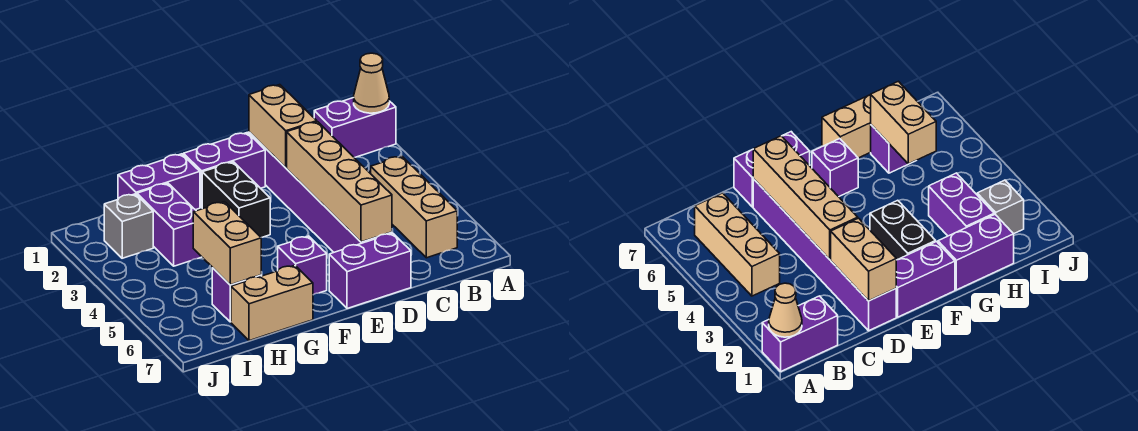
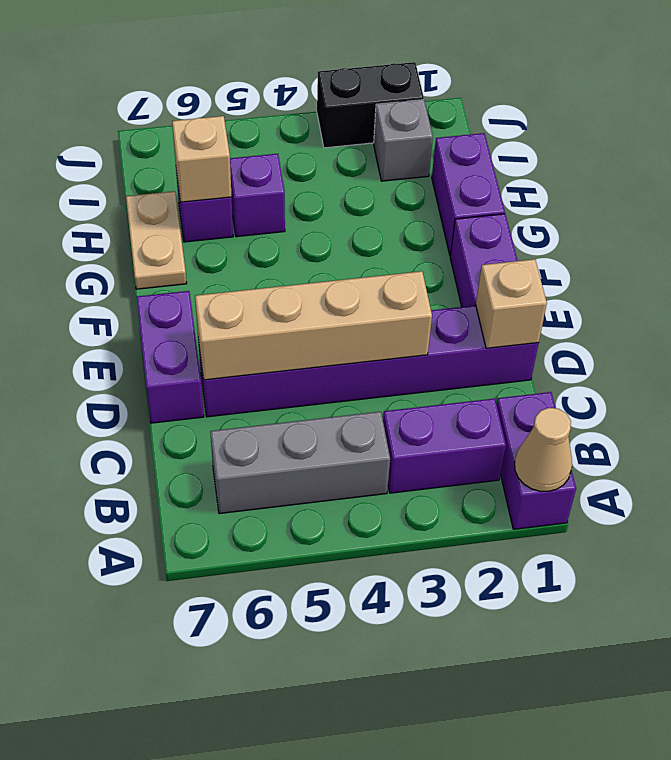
tan 1x3 brick [371,156,457,258] -> grey 1x3 brick [210,412,390,514]
tan 1x2 brick [249,85,317,168] -> tan 1x1 brick [476,259,547,348]
black 1x2 brick [202,162,270,237] -> black 1x2 brick moved to [317,62,424,148]
purple 1x1 brick [278,236,327,295] -> purple 1x1 brick moved to [230,154,285,237]
tan 1x2 brick [231,265,313,341] -> tan 1x2 plate [126,191,187,289]
purple 1x2 brick [137,183,201,266] -> purple 1x2 brick moved to [383,399,506,493]
tan 1x2 brick [193,202,261,285] -> tan 1x1 brick [172,116,232,202]

